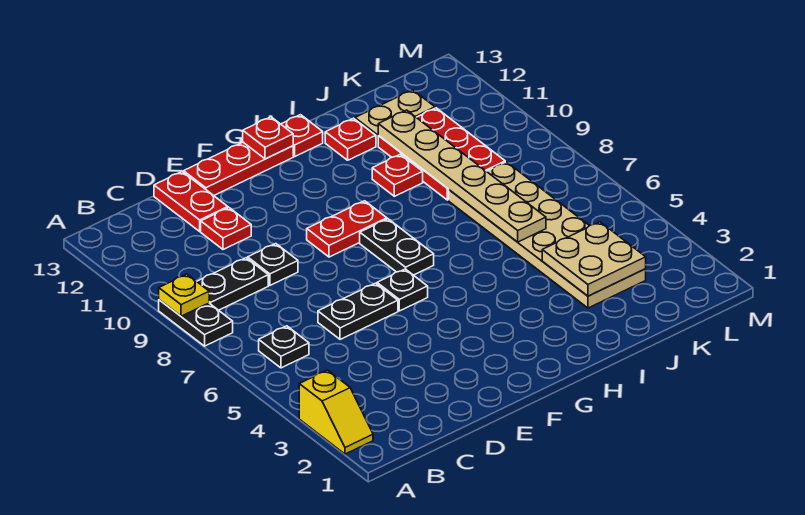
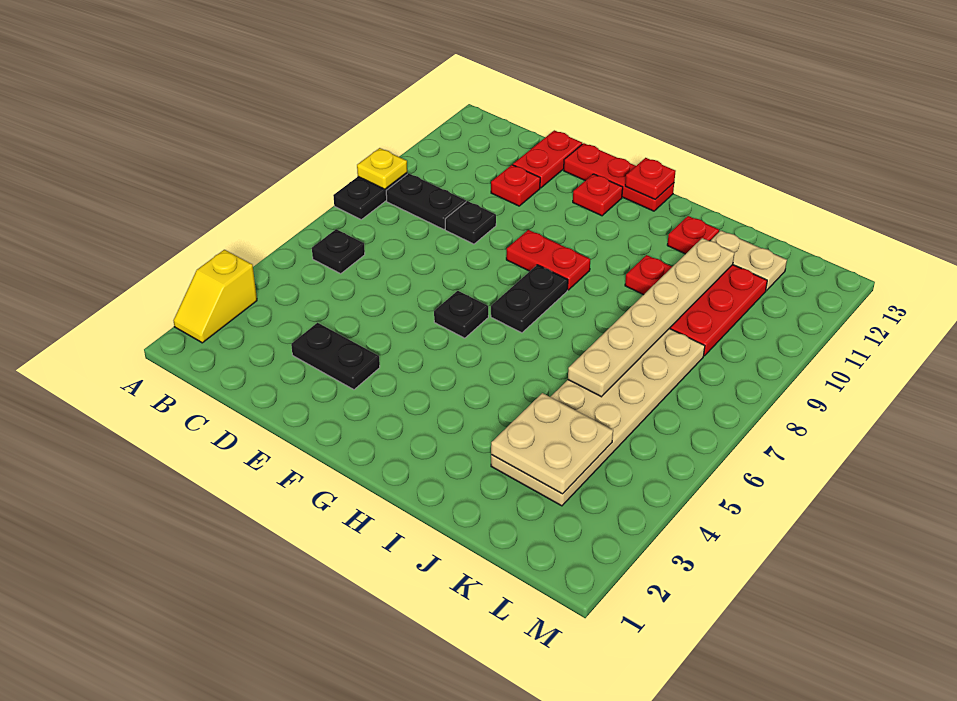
black 1x2 plate [318,283,398,339] -> black 1x2 plate moved to [291,323,380,390]
red 1x1 plate [281,115,323,156] -> red 1x1 plate moved to [573,174,623,216]

